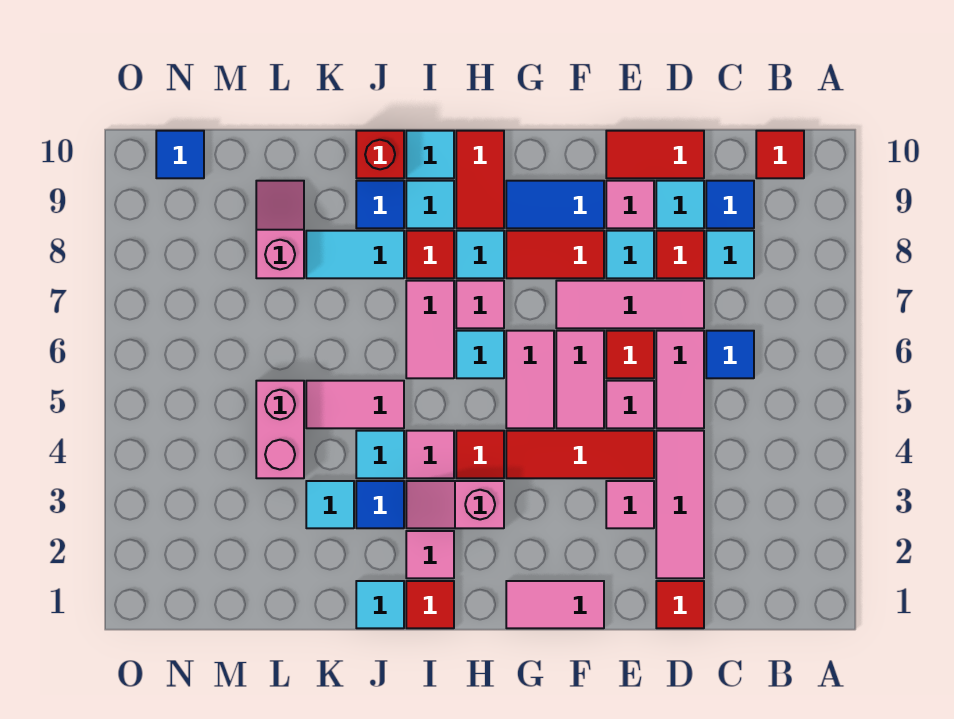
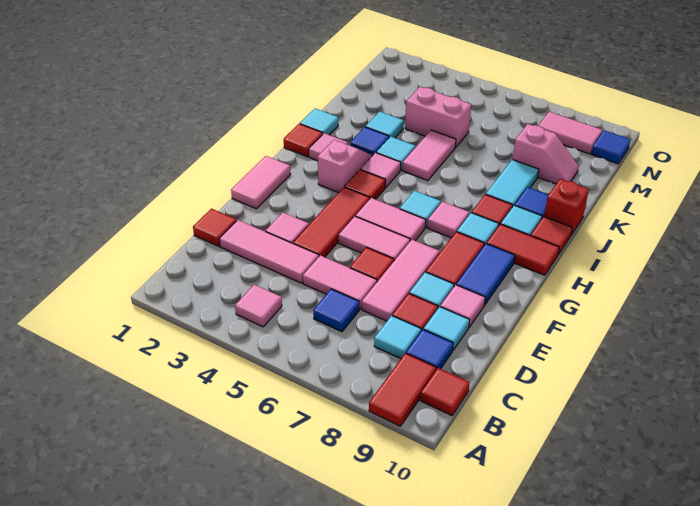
red 1x2 tile [606,131,704,178] -> red 1x2 tile moved to [369,353,436,426]
pink 1x1 tile [606,381,654,428] -> pink 1x1 tile moved to [235,285,282,327]
pink 1x2 tile [406,281,454,378] -> pink 1x2 tile moved to [538,112,602,154]
cyan 1x1 tile [406,131,454,178] -> red 1x1 tile [531,217,572,255]

